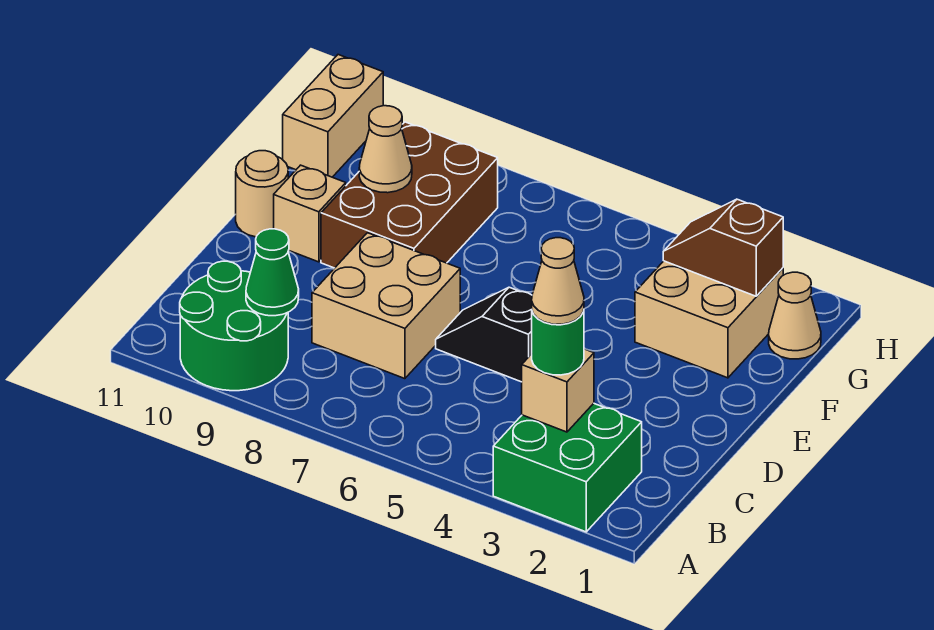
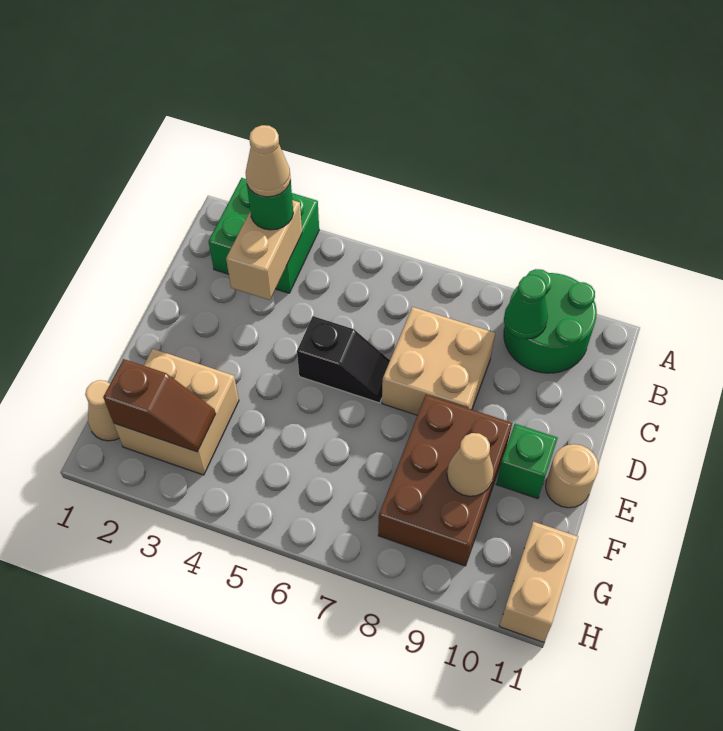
tan 1x1 brick [522,349,594,432] -> tan 1x2 brick [226,200,302,300]
tan 1x1 brick [274,165,346,262] -> green 1x1 brick [496,424,558,499]

